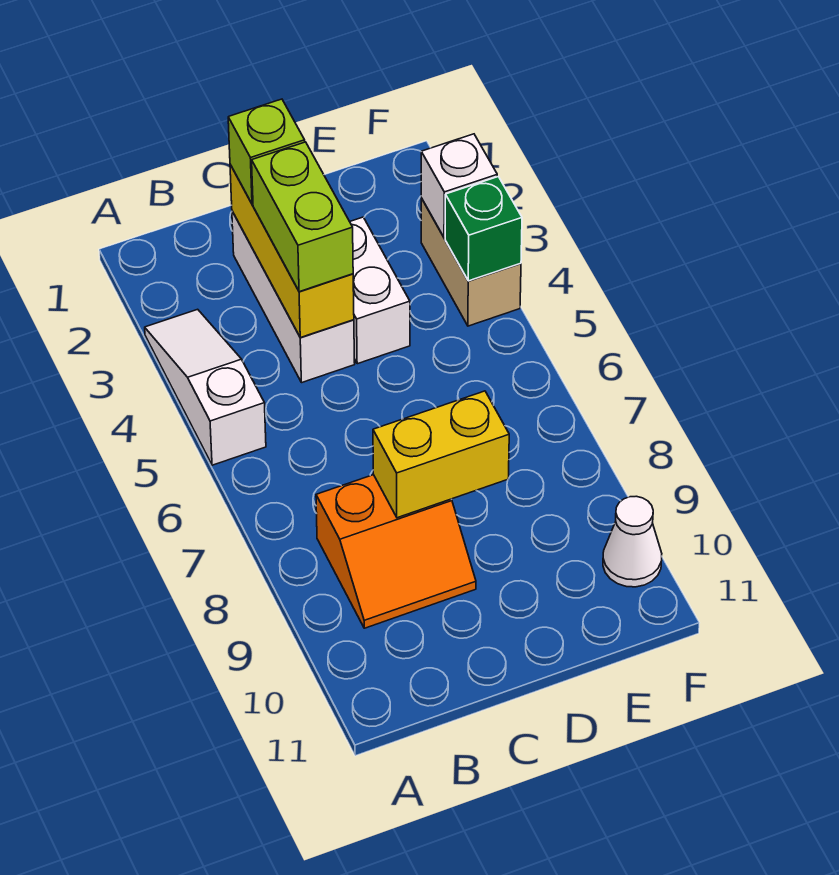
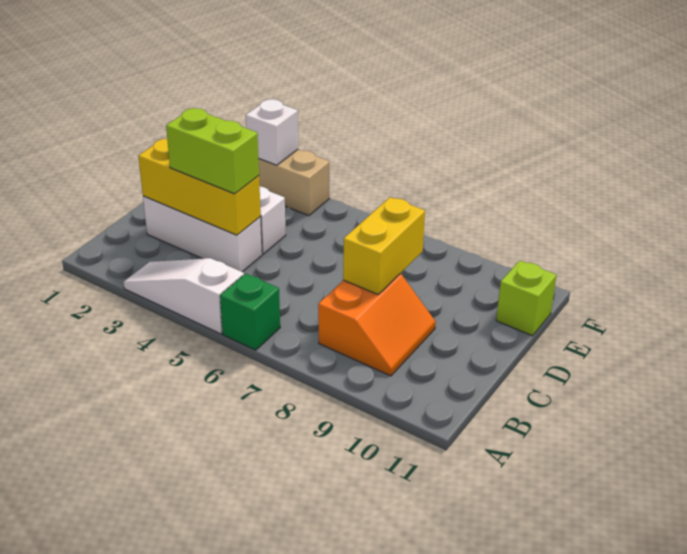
lime 1x1 brick [228,99,305,204] -> lime 1x1 brick moved to [496,261,557,336]
green 1x1 brick [445,177,522,281] -> green 1x1 brick moved to [220,274,280,350]
white 1x1 cone [603,496,662,587] -> none

